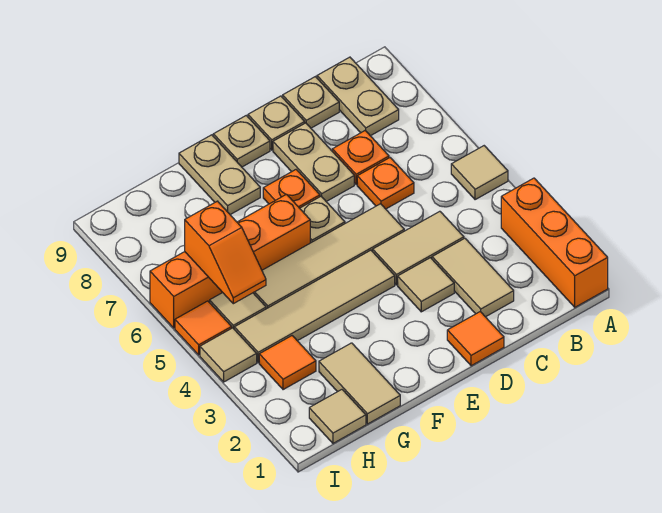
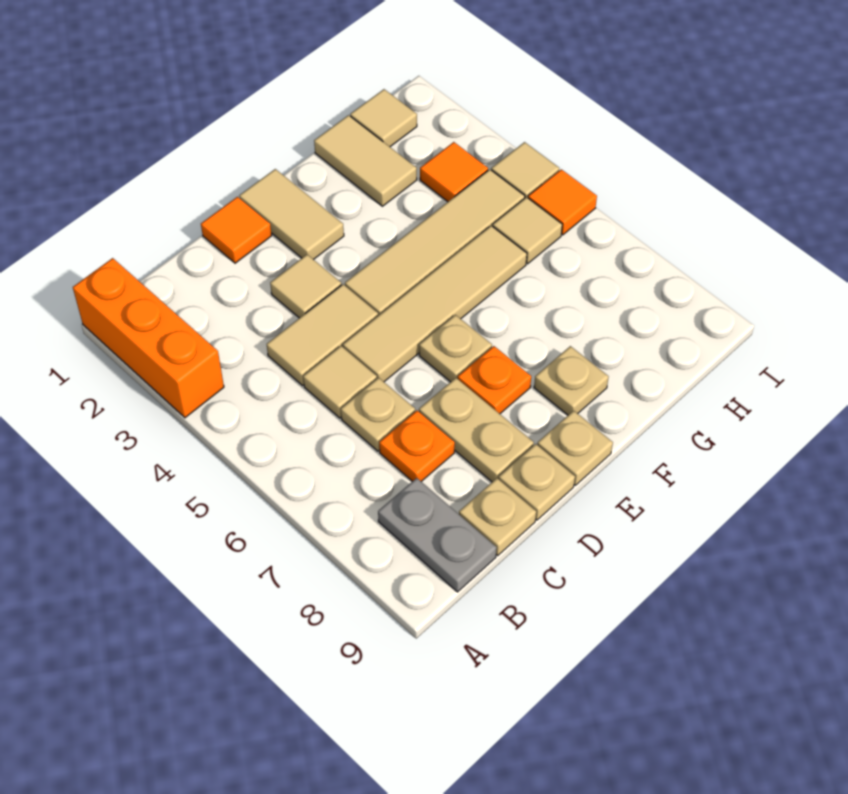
tan 1x1 tile [451,146,508,200] -> tan 1x1 tile moved to [303,346,377,418]
tan 1x2 plate [317,57,399,136] -> grey 1x2 plate [378,478,497,592]
tan 1x2 tile [432,238,514,317] -> tan 1x2 tile moved to [239,169,344,260]
orange 1x1 plate [357,158,414,209] -> tan 1x1 plate [341,378,415,451]
orange 1x4 brick [150,194,310,328] -> none
tan 1x2 plate [179,135,260,215] -> tan 1x1 plate [534,346,609,415]
orange 1x2 slope [185,201,266,304] -> none

